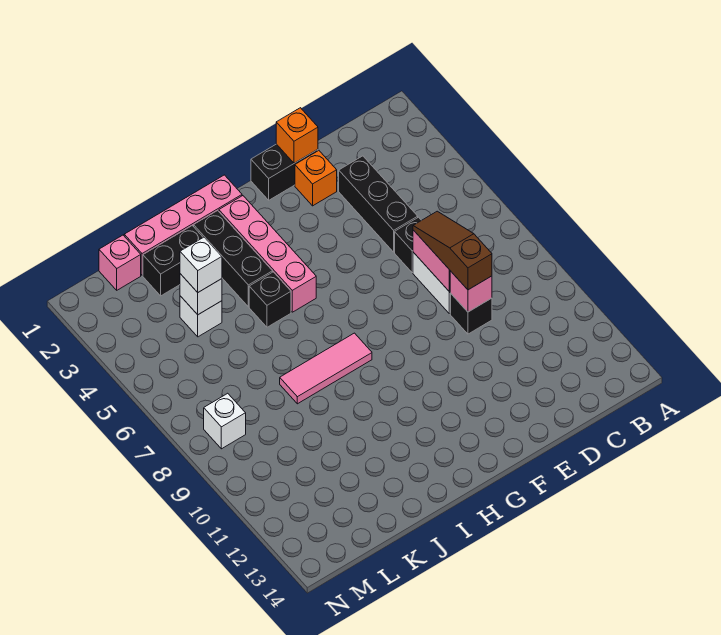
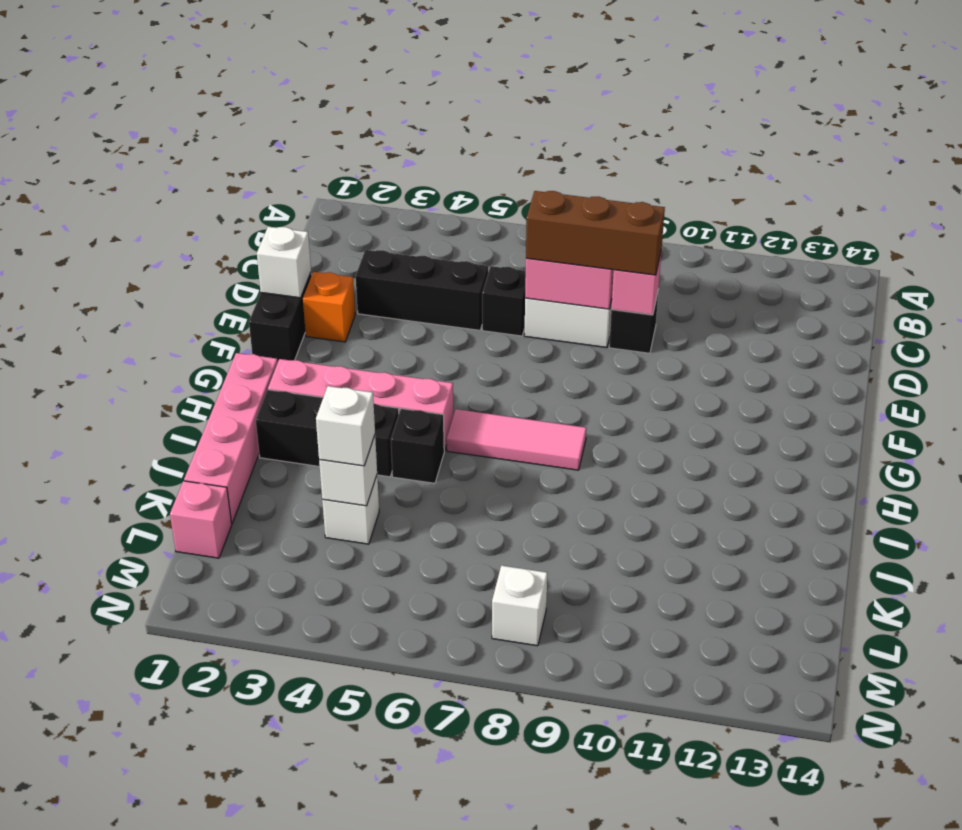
brown 1x3 slope [413,211,492,290] -> brown 1x3 brick [526,191,665,275]
orange 1x1 brick [276,108,318,163] -> white 1x1 brick [257,227,311,298]
pink 1x3 tile [280,333,372,404] -> pink 1x3 tile turned to [447,409,586,470]
black 1x2 brick [143,226,203,296] -> none

